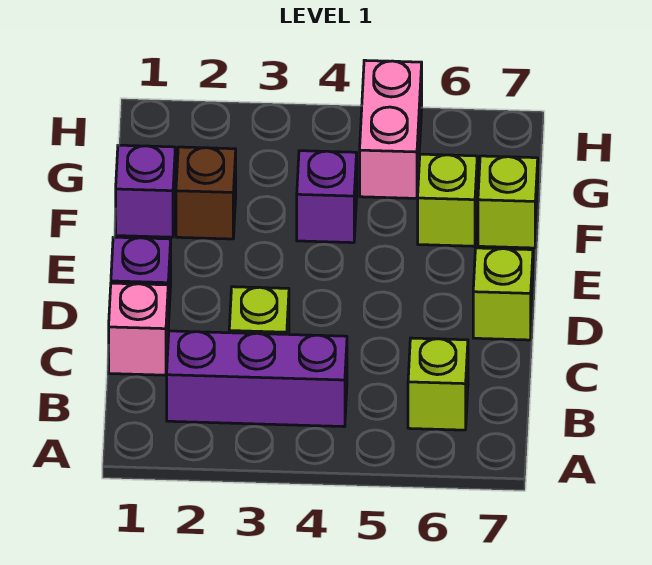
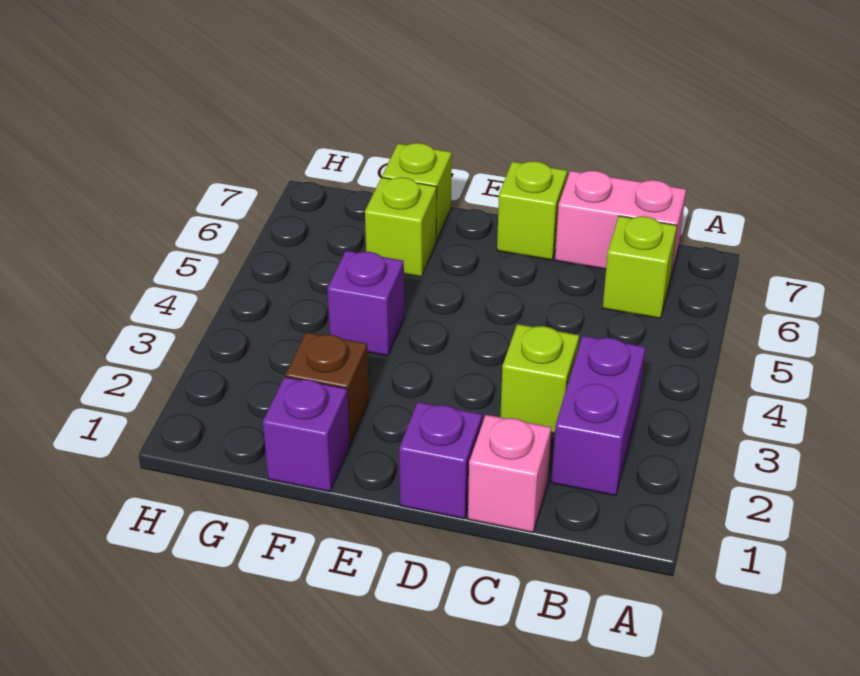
purple 1x3 brick [167,331,347,427] -> purple 1x2 brick [551,336,646,496]
pink 1x2 brick [360,60,422,198] -> pink 1x2 brick moved to [555,171,686,278]

